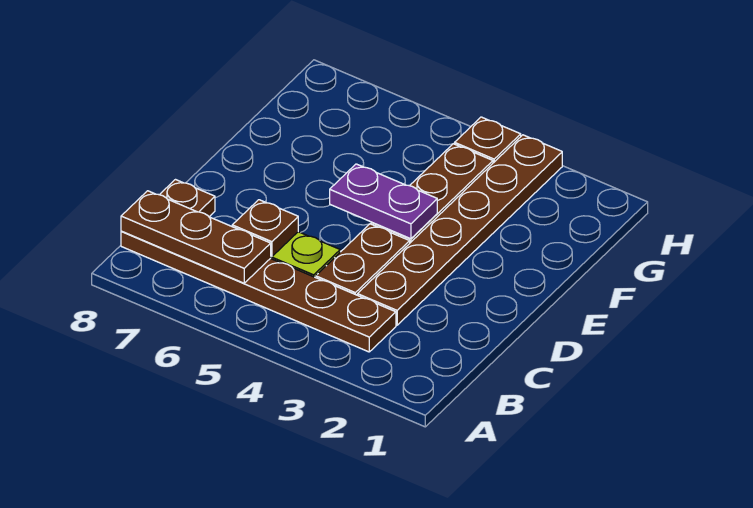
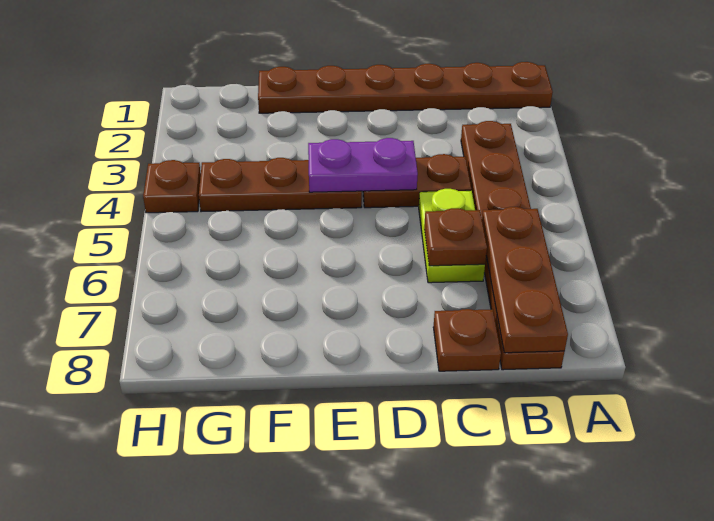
brown 1x6 plate [357,135,562,325] -> brown 1x6 plate moved to [258,62,553,113]
purple 1x2 plate [330,164,437,239] -> purple 1x2 plate turned to [308,138,418,192]

